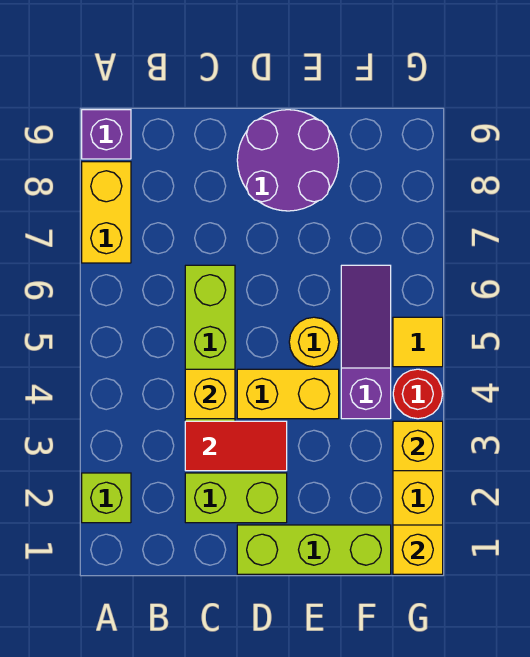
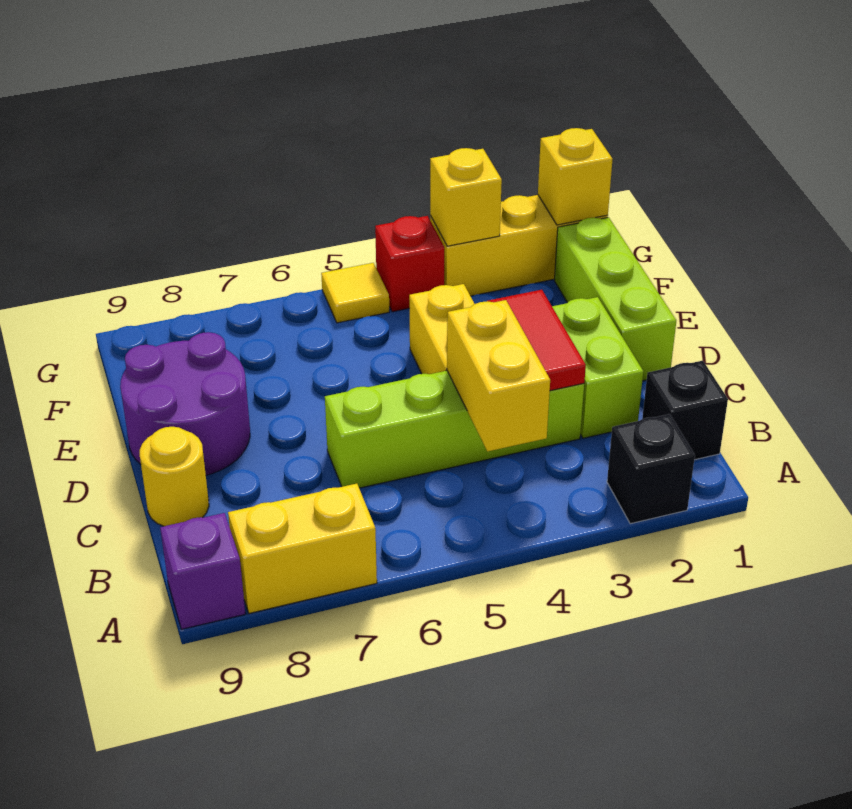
lime 1x1 brick [82,473,131,523] -> black 1x1 brick [607,414,695,524]
none -> black 1x1 brick [642,361,728,460]
yellow 1x1 brick [185,369,235,419] -> yellow 1x2 brick [447,300,550,451]
yellow 1x1 round brick [289,317,339,367] -> yellow 1x1 round brick moved to [140,427,209,526]
purple 1x3 slope [341,265,391,419] -> none
red 1x1 round brick [393,369,442,419] -> red 1x1 brick [375,216,444,312]

